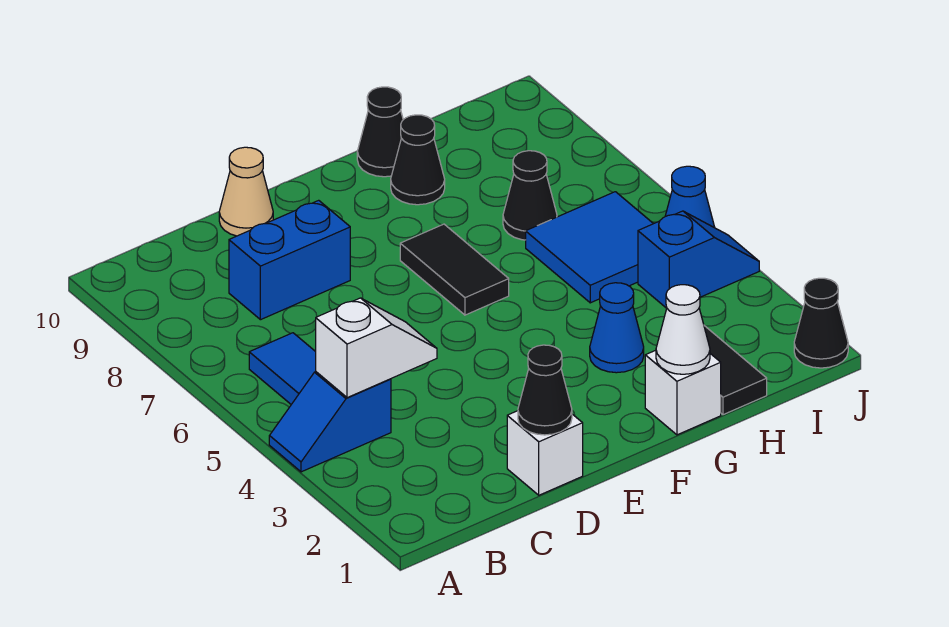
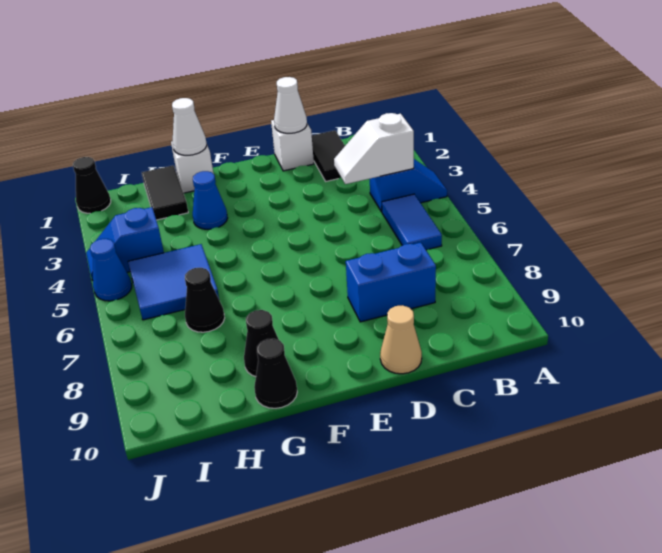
black 1x1 cone [518,345,572,435] -> white 1x1 cone [274,77,307,133]
black 1x2 tile [400,224,509,315] -> black 1x2 tile moved to [312,130,345,181]

